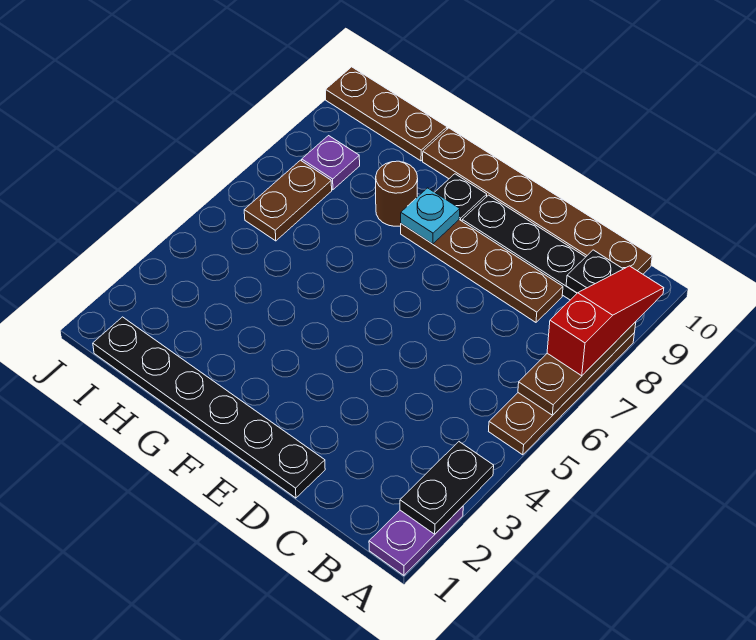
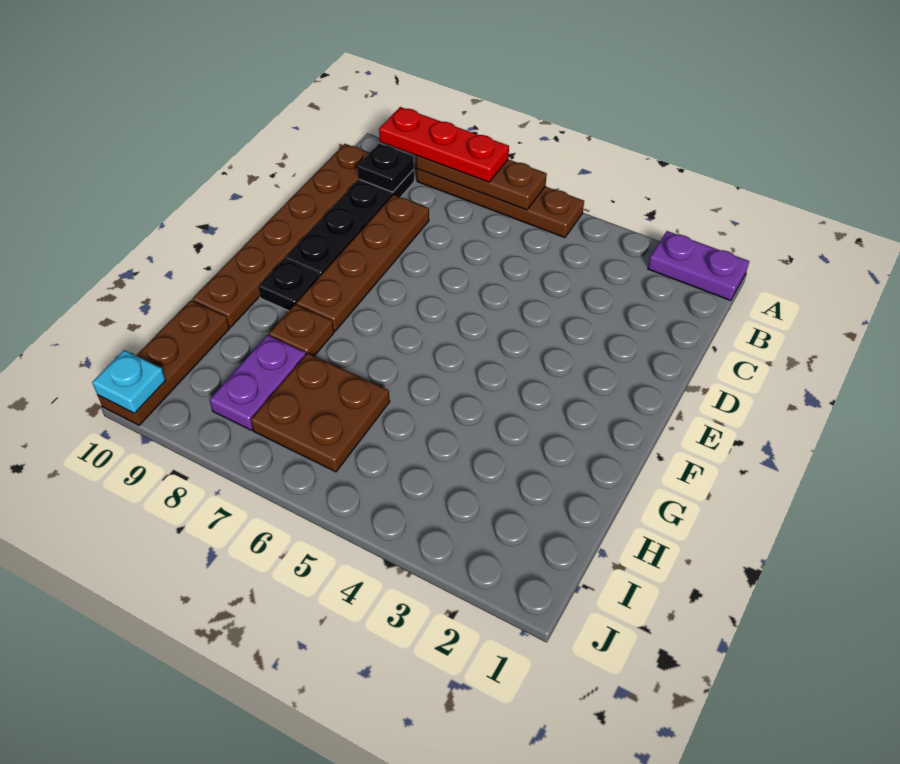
black 1x2 plate [400,442,494,534] -> none
red 1x3 slope [547,266,664,376] -> red 1x3 plate [379,107,509,182]
black 1x6 plate [93,317,325,498] -> none
cyan 1x1 plate [401,188,460,244] -> cyan 1x1 plate moved to [92,350,166,413]
brown 1x1 round brick [376,161,418,226] -> brown 1x1 plate [269,304,334,356]
brown 1x2 plate [244,160,332,241] -> brown 2x2 plate [251,353,390,472]
purple 1x1 plate [302,136,360,190] -> purple 1x2 plate [209,335,306,430]

